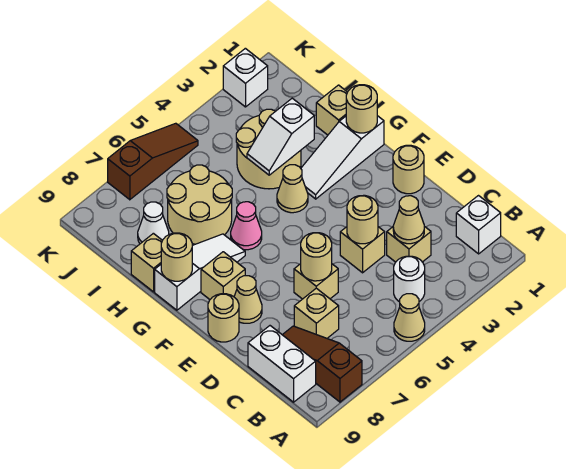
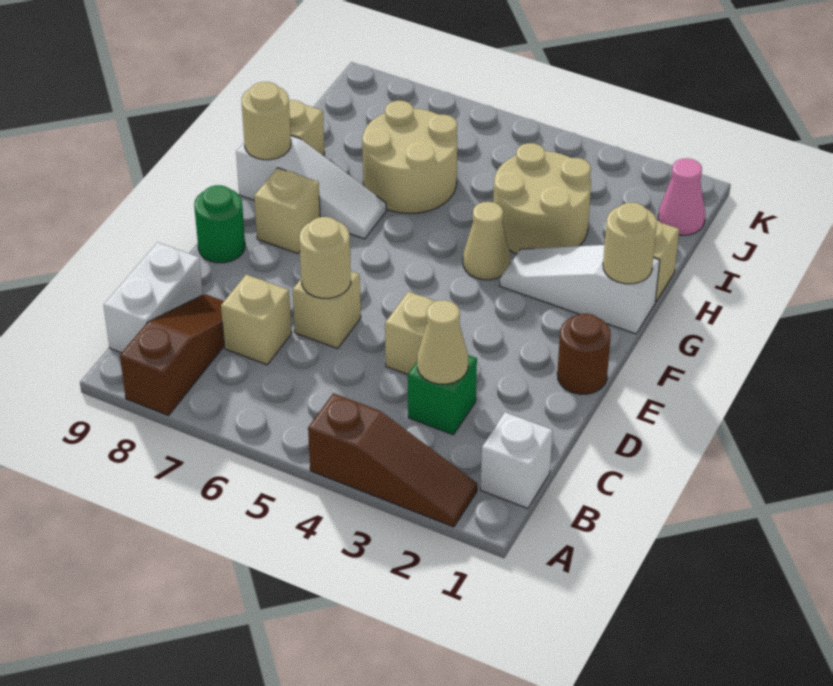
tan 1x1 cone [394,294,425,341] -> none
white 1x1 round brick [394,256,425,302] -> none
tan 1x1 brick [387,226,431,262] -> green 1x1 brick [408,355,477,435]
tan 1x1 round brick [347,195,378,244] -> none
tan 1x1 round brick [393,145,424,194] -> brown 1x1 round brick [557,314,611,394]
tan 1x1 cone [234,276,262,323] -> none
tan 1x1 round brick [208,294,239,342] -> green 1x1 round brick [194,185,245,263]
pink 1x1 cone [231,202,262,250] -> pink 1x1 cone moved to [658,158,705,235]
white 1x2 slope [247,98,314,175] -> none
white 1x1 cone [138,202,169,244] -> none
white 1x1 brick [223,48,268,107] -> none
brown 1x3 slope [108,123,198,200] -> brown 1x3 slope moved to [308,393,477,527]

